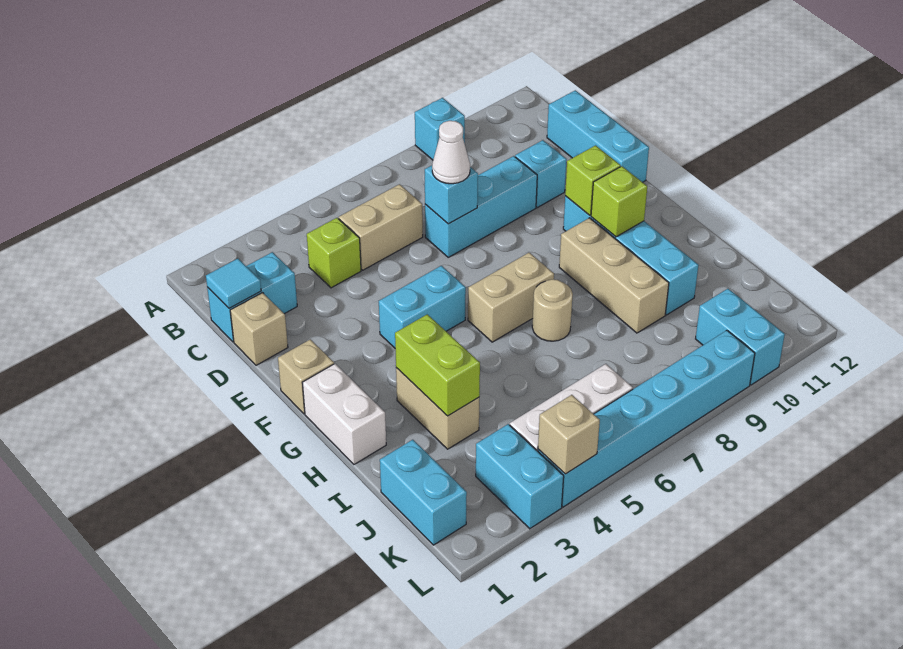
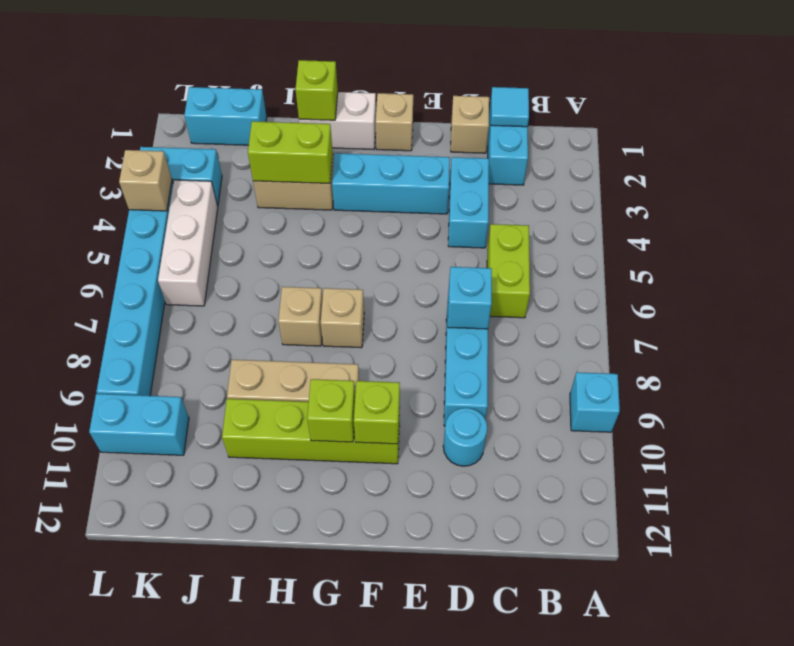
lime 1x1 brick [307,218,361,288] -> lime 1x1 brick moved to [295,60,338,120]
tan 1x2 brick [339,184,423,270] -> lime 1x2 brick [487,224,530,318]
cyan 1x3 brick [547,90,649,182] -> cyan 1x3 brick moved to [332,153,450,214]
white 1x1 cone [432,121,470,184] -> none
cyan 1x1 brick [515,140,567,207] -> cyan 1x1 round brick [443,408,487,466]
cyan 1x2 brick [379,266,466,348] -> cyan 1x2 brick moved to [448,157,489,248]
cyan 1x4 brick [563,196,698,315] -> lime 1x4 brick [222,399,400,464]
tan 1x2 brick [468,253,554,342] -> tan 1x1 brick [321,288,364,348]
tan 1x1 round brick [532,279,573,341] -> tan 1x1 brick [278,287,323,346]

